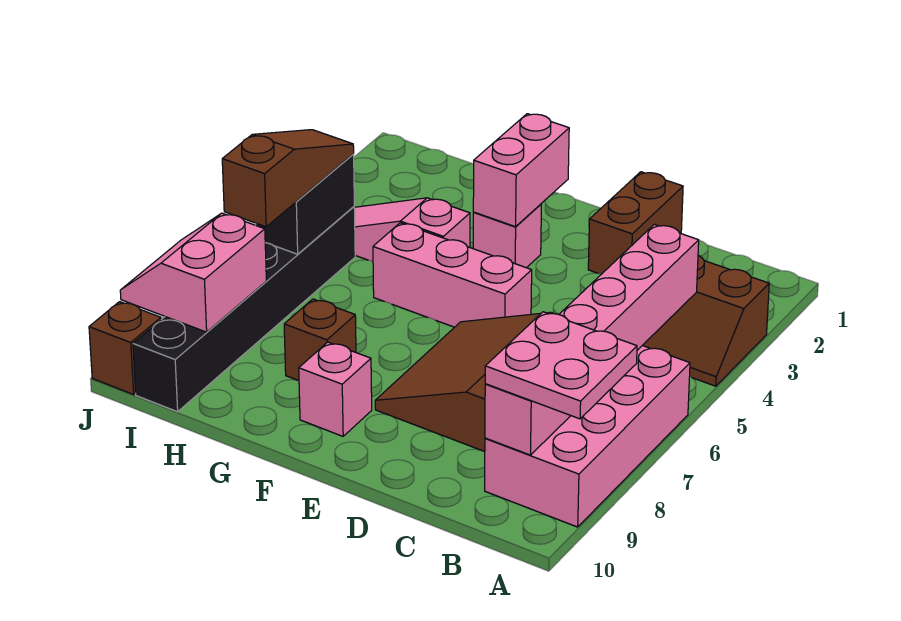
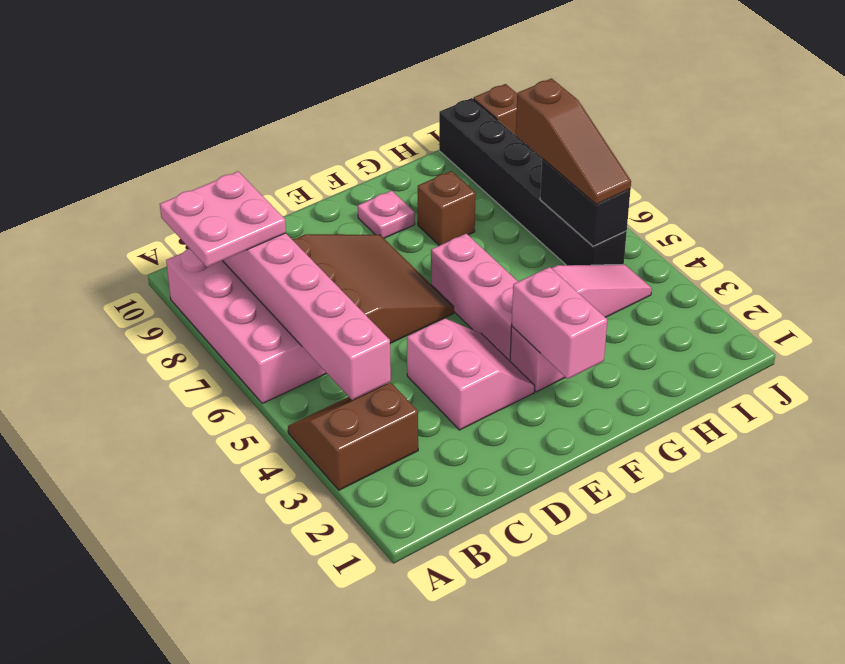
brown 1x2 brick [588,172,683,274] -> none
pink 1x3 brick [373,223,532,327] -> pink 1x3 brick turned to [431,234,518,361]
pink 1x1 brick [299,342,372,436] -> pink 1x1 plate [358,190,415,238]
pink 2x2 slope [120,213,266,332] -> pink 2x2 slope moved to [407,318,535,430]

